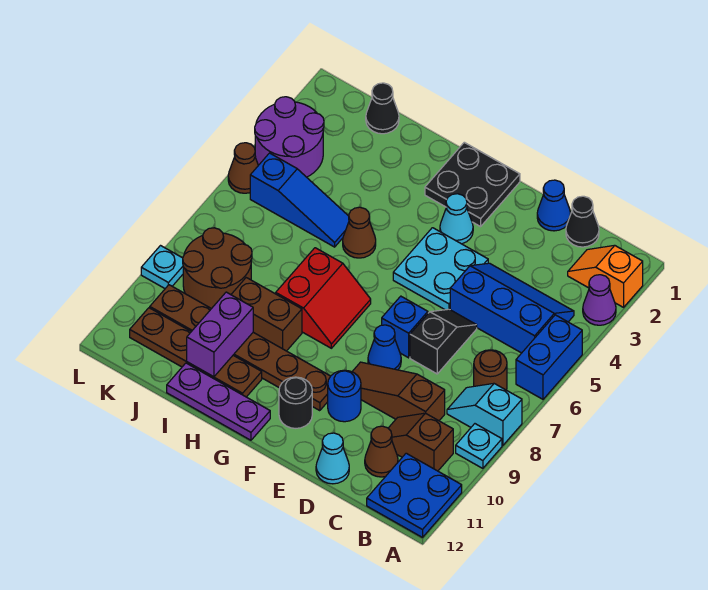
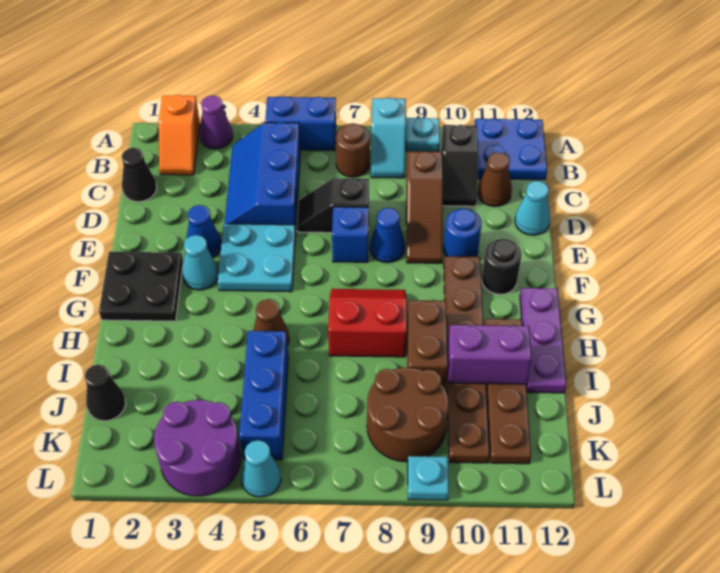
brown 1x2 slope [388,413,453,471] -> black 1x2 slope [441,125,478,206]
blue 1x1 cone [537,180,571,231] -> blue 1x1 cone moved to [186,205,221,258]
blue 1x3 slope [250,153,349,247] -> blue 1x3 brick [239,331,288,460]
brown 1x1 cone [228,143,258,193] -> cyan 1x1 cone [241,440,281,497]

